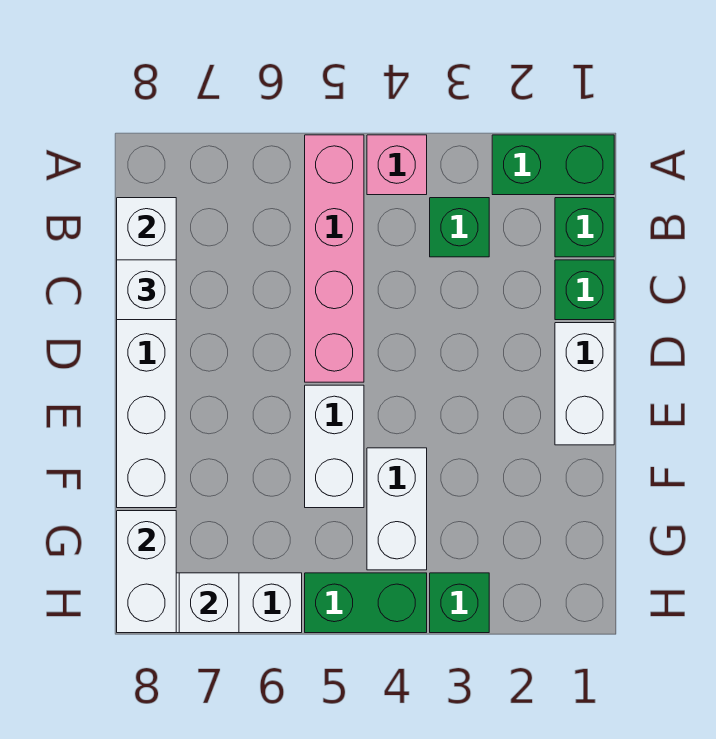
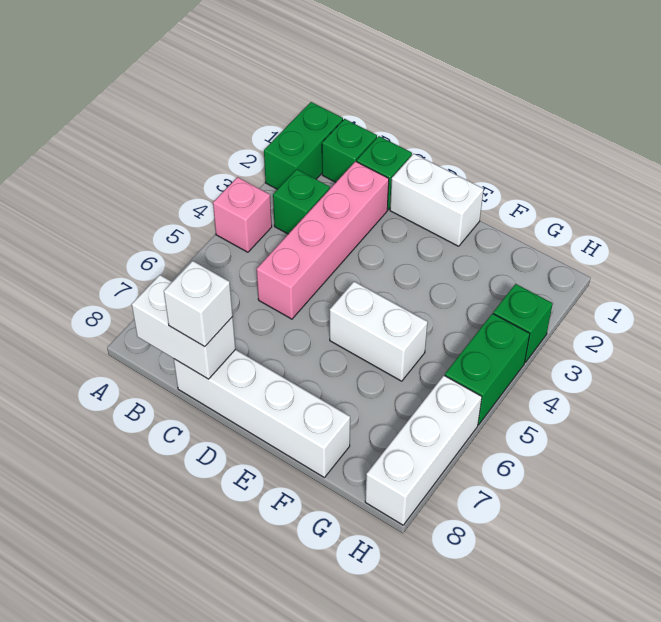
pink 1x4 brick [305,135,364,382] -> pink 1x4 brick turned to [257,161,389,319]
white 1x2 brick [367,448,427,570] -> none
white 1x2 brick [117,511,176,633] -> none
white 1x1 brick [179,573,239,633] -> none

